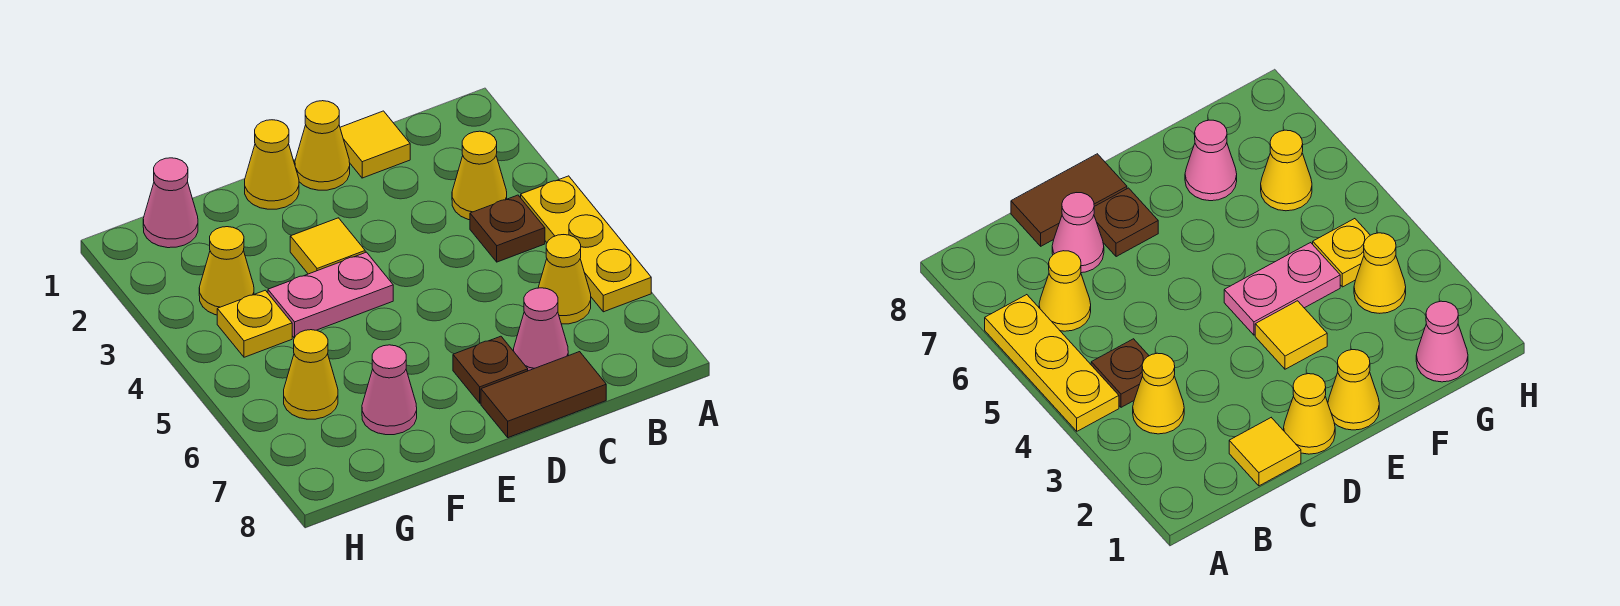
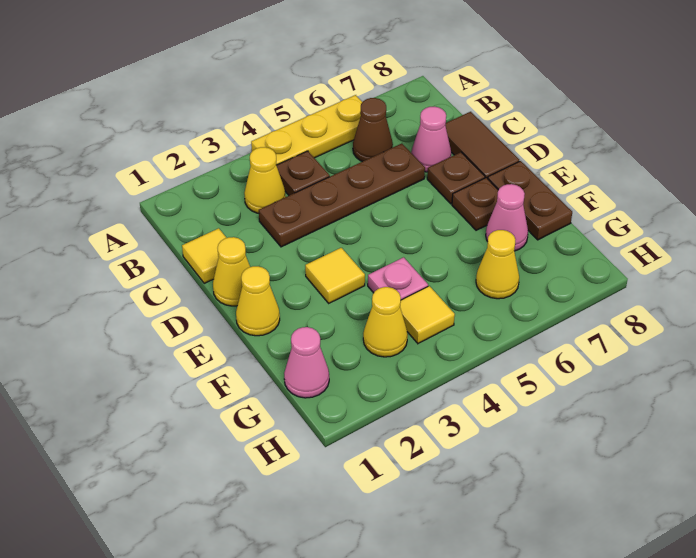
yellow 1x1 cone [538,235,591,324] -> brown 1x1 cone [353,98,393,162]
none -> brown 1x4 plate [259,144,425,247]
pink 1x2 plate [268,252,393,338] -> pink 1x1 plate [368,257,428,300]
none -> brown 1x1 plate [452,178,498,230]
none -> brown 1x2 plate [488,161,572,240]
yellow 1x1 plate [217,290,292,357] -> yellow 1x1 tile [400,286,455,343]

